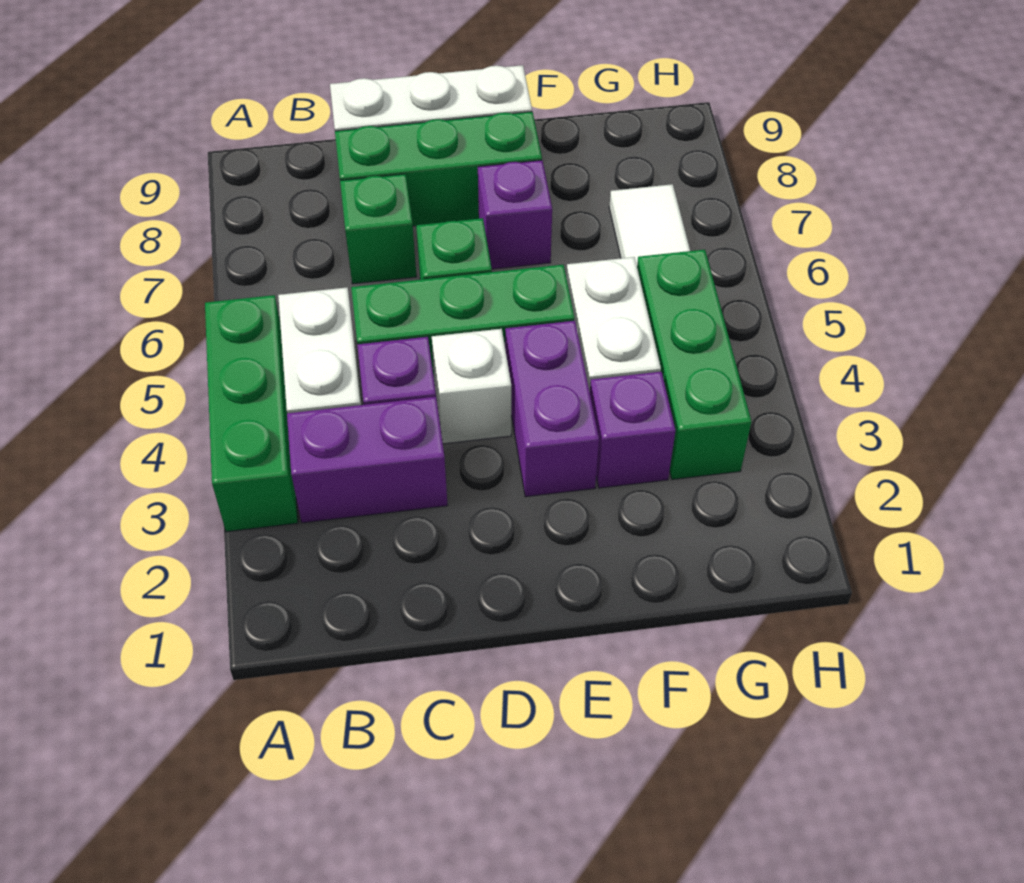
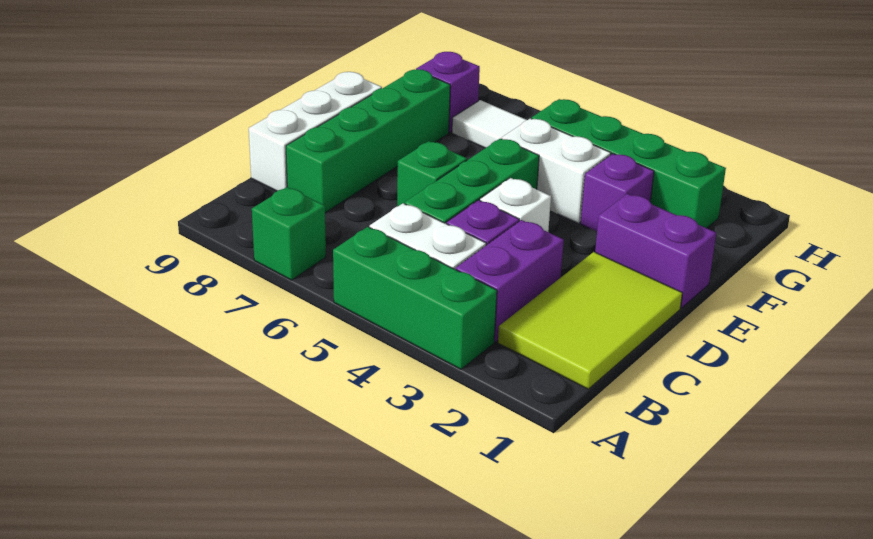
none -> lime 2x3 tile [498,252,682,389]
green 1x1 brick [340,174,417,284] -> green 1x1 brick moved to [252,187,326,280]
green 1x3 brick [335,112,542,226] -> green 1x4 brick [286,69,450,213]
purple 1x2 brick [505,321,599,497] -> purple 1x2 brick moved to [595,194,716,308]
purple 1x1 brick [478,160,552,269] -> purple 1x1 brick moved to [416,52,480,132]
green 1x3 brick [637,250,751,479] -> green 1x4 brick [532,99,726,228]

